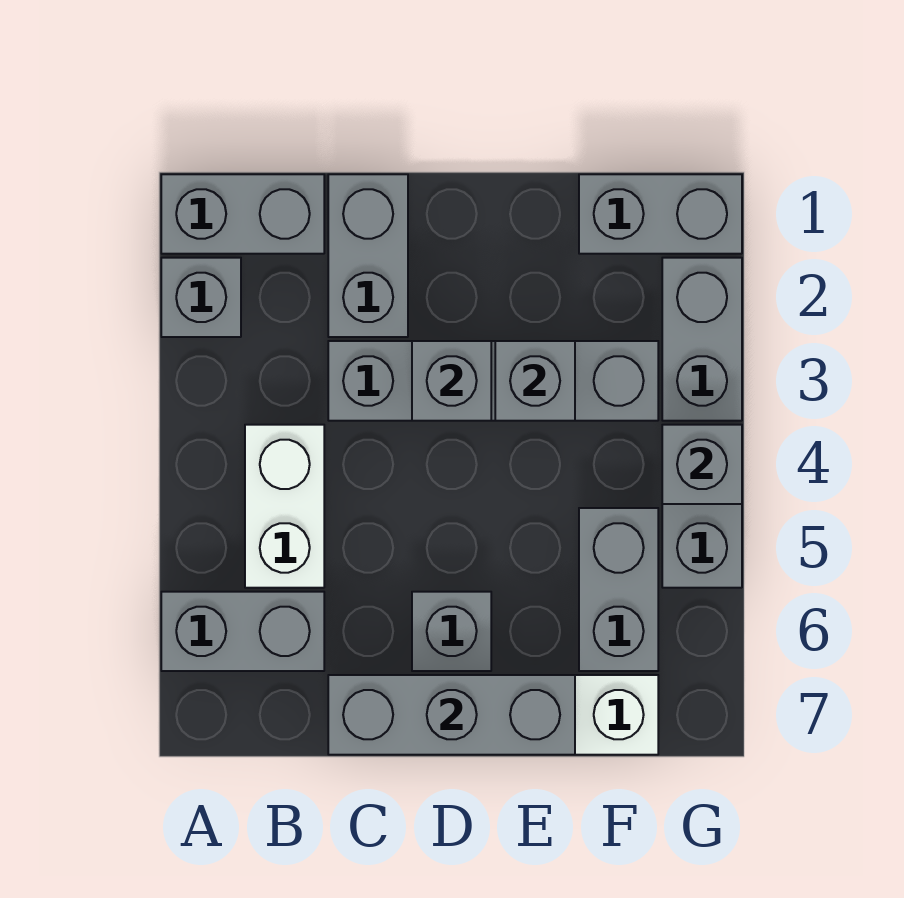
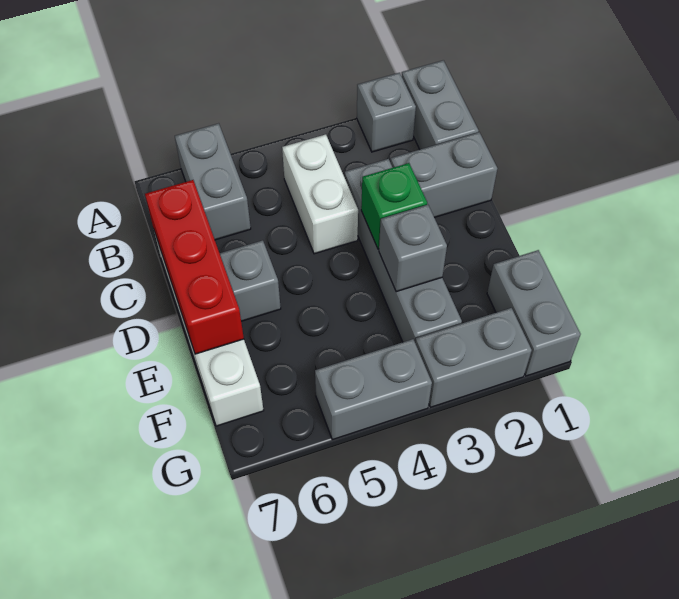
white 1x2 brick [245,425,324,588] -> white 1x2 brick turned to [282,134,358,254]
grey 1x3 brick [328,675,575,755] -> red 1x3 brick [145,180,244,354]
grey 1x1 brick [412,341,491,421] -> green 1x1 brick [361,163,427,249]
grey 1x2 brick [579,508,658,671] -> none
grey 1x1 brick [662,425,742,504] -> none

